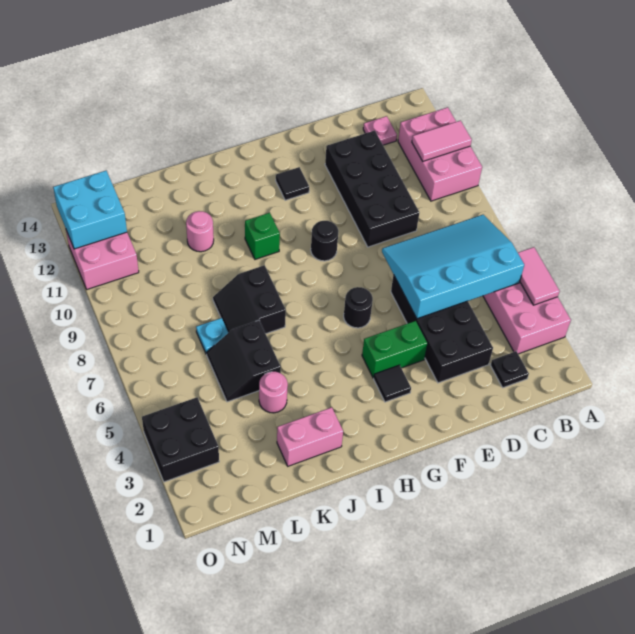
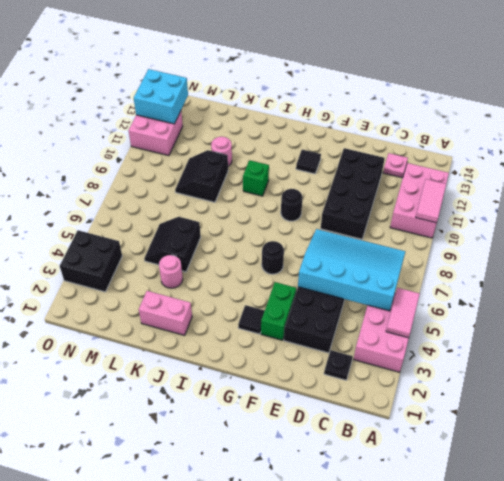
pink 1x2 tile [412,121,472,161] -> pink 1x2 tile turned to [416,179,446,223]
green 1x2 brick [362,321,428,378] -> green 1x2 brick turned to [261,282,296,340]
black 2x2 slope [213,265,286,334] -> black 2x2 slope moved to [175,150,228,202]
cyan 1x1 plate [196,318,228,354] -> none

